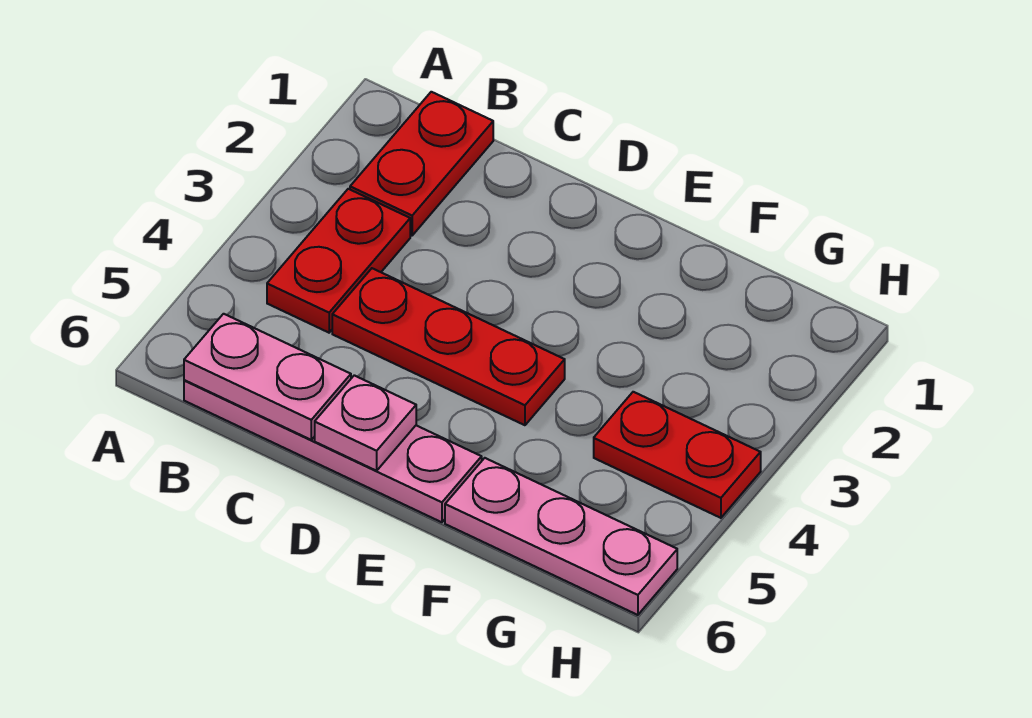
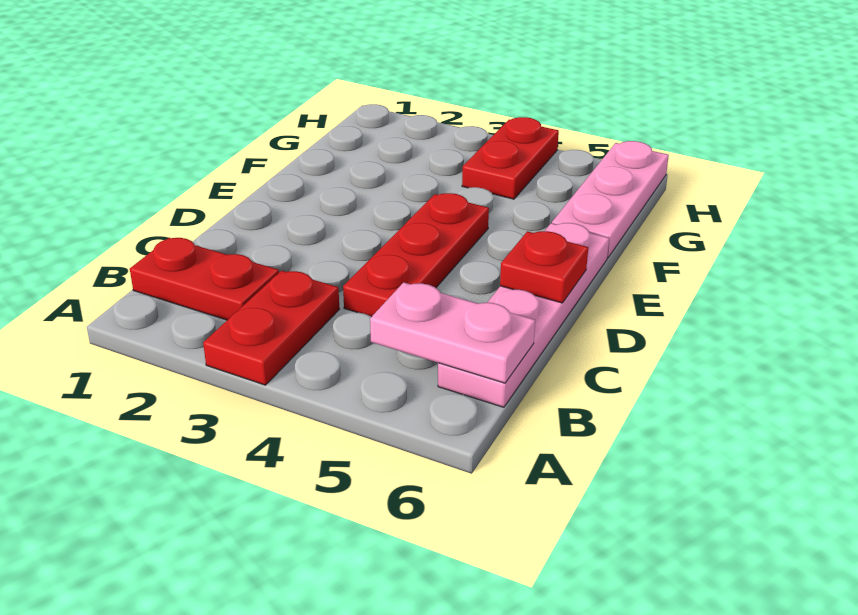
red 1x2 plate [267,189,410,333] -> red 1x2 plate turned to [203,271,339,385]
pink 1x2 plate [184,314,351,440] -> pink 1x2 plate turned to [370,282,535,383]
pink 1x1 plate [315,375,416,471] -> red 1x1 plate [500,231,588,303]

